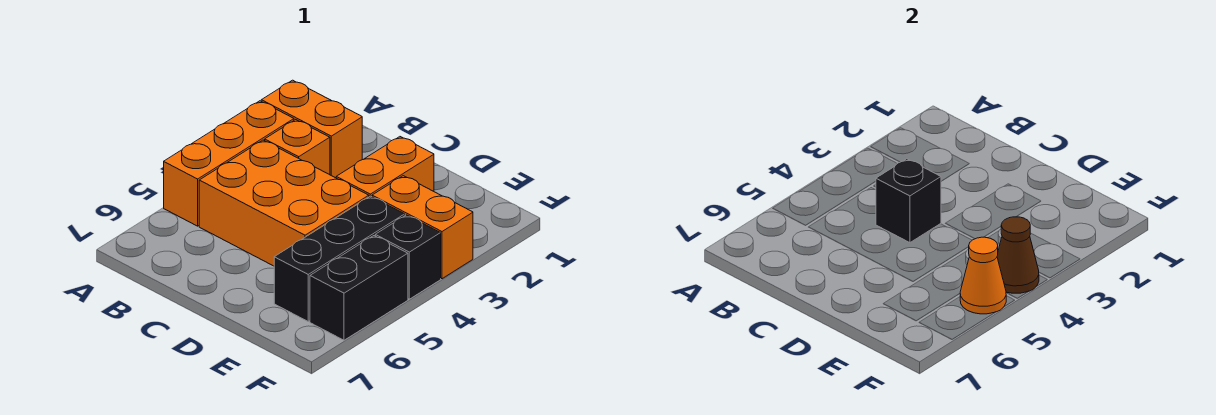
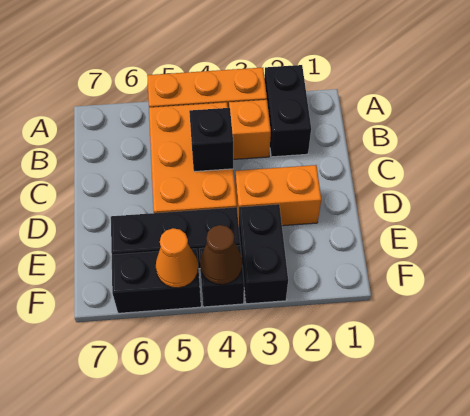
orange 1x2 brick [261,80,362,178] -> black 1x2 brick [265,65,311,157]
orange 1x2 brick [372,176,473,279] -> black 1x2 brick [239,204,288,304]

